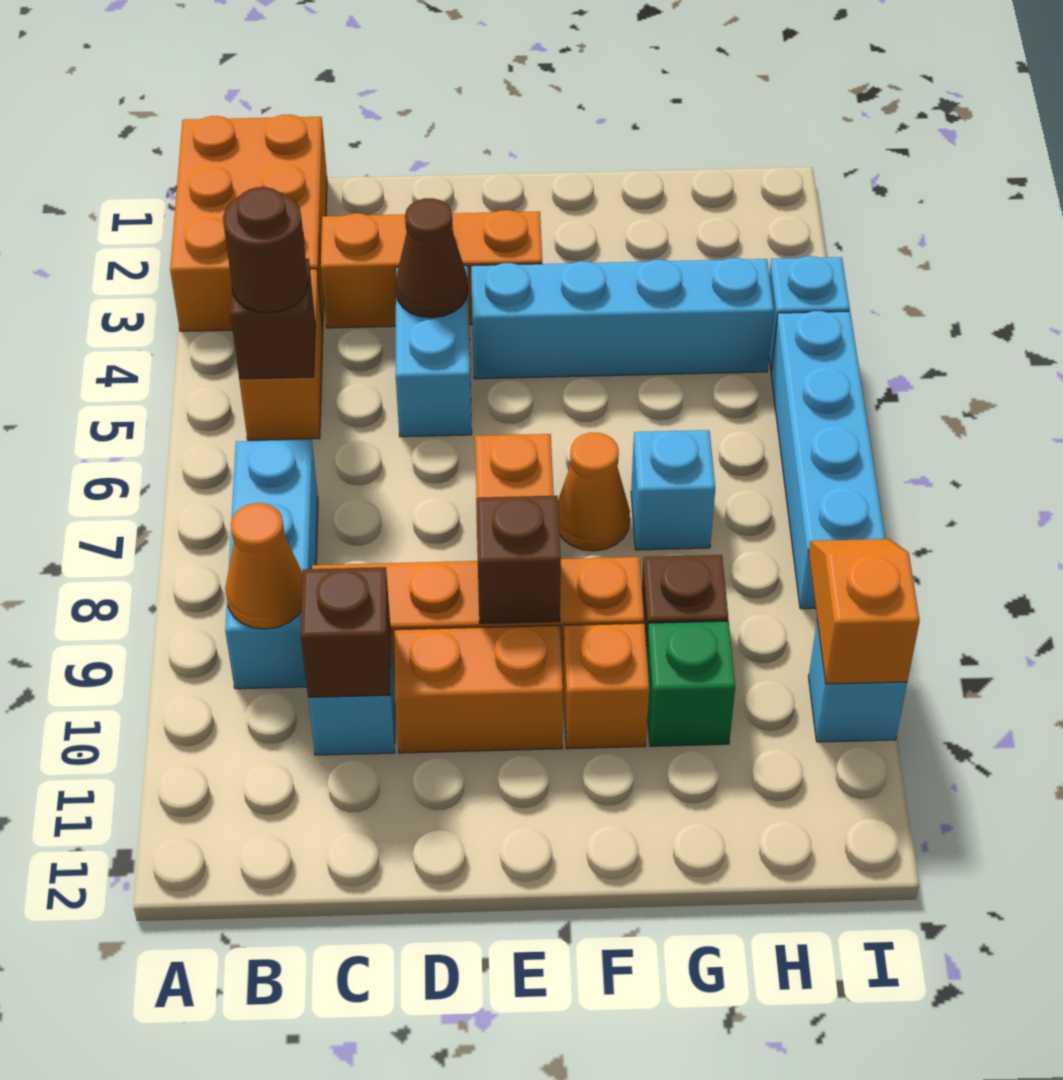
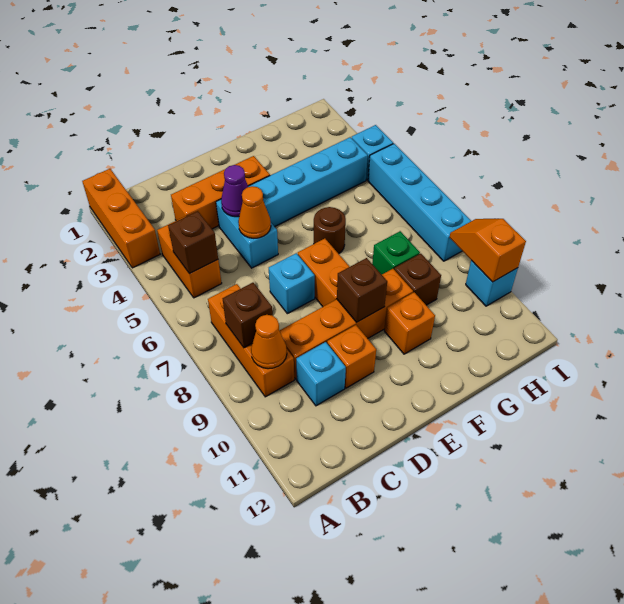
orange 2x3 brick [170,114,327,331] -> orange 1x3 brick [82,169,160,268]
brown 1x1 round brick [223,187,308,313] -> brown 1x1 round brick moved to [314,207,346,254]
cyan 1x3 brick [225,440,318,689] -> orange 1x3 brick [208,284,294,397]
brown 1x1 brick [301,567,391,697] -> brown 1x1 brick moved to [223,283,273,348]
brown 1x1 cone [395,198,468,318] -> purple 1x1 cone [221,165,248,217]
orange 1x2 brick [395,625,563,753] -> orange 1x1 brick [327,325,376,388]
orange 1x1 cone [558,433,630,551] -> orange 1x1 cone moved to [238,186,271,238]
cyan 1x1 brick [631,430,715,550] -> cyan 1x1 brick moved to [269,253,315,314]
green 1x1 brick [647,621,735,746] -> green 1x1 brick moved to [372,231,420,275]

